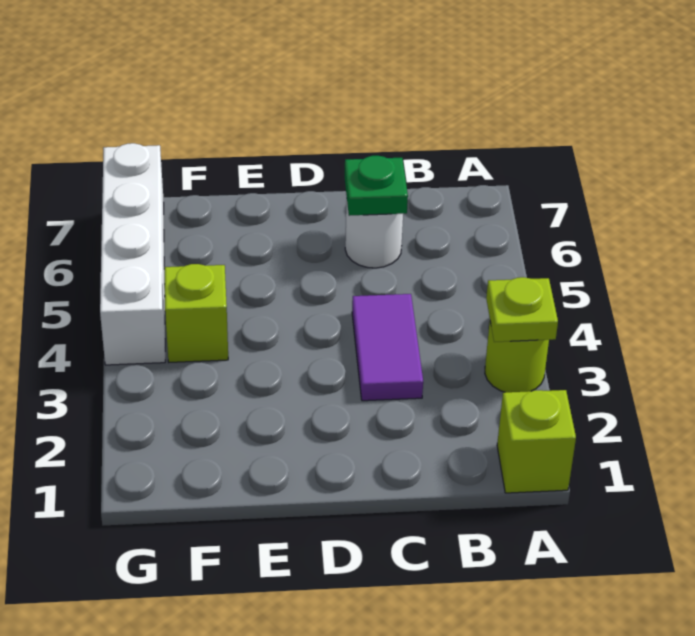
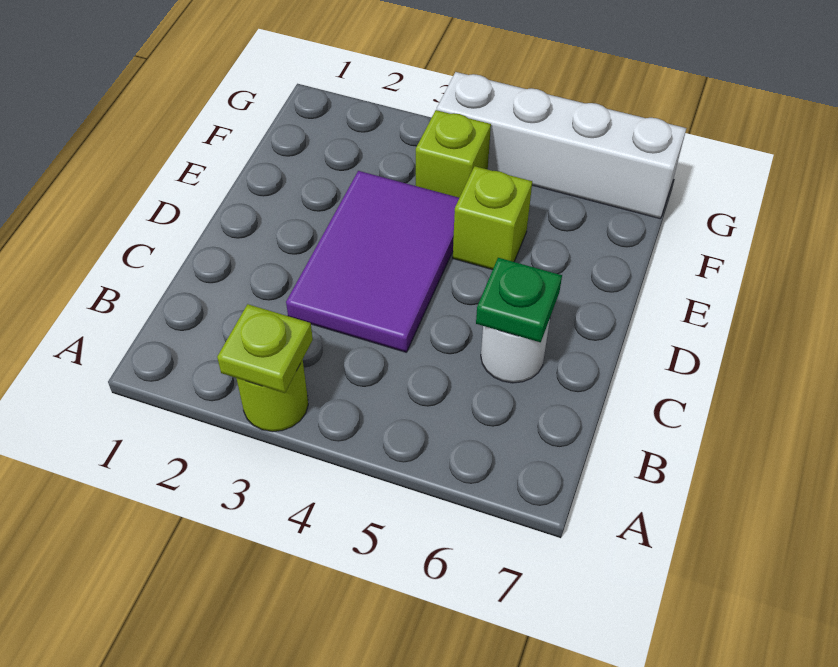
lime 1x1 brick [497,390,576,493] -> lime 1x1 brick moved to [453,166,532,270]
purple 1x2 tile [352,294,423,401] -> purple 2x3 tile [286,171,459,352]

